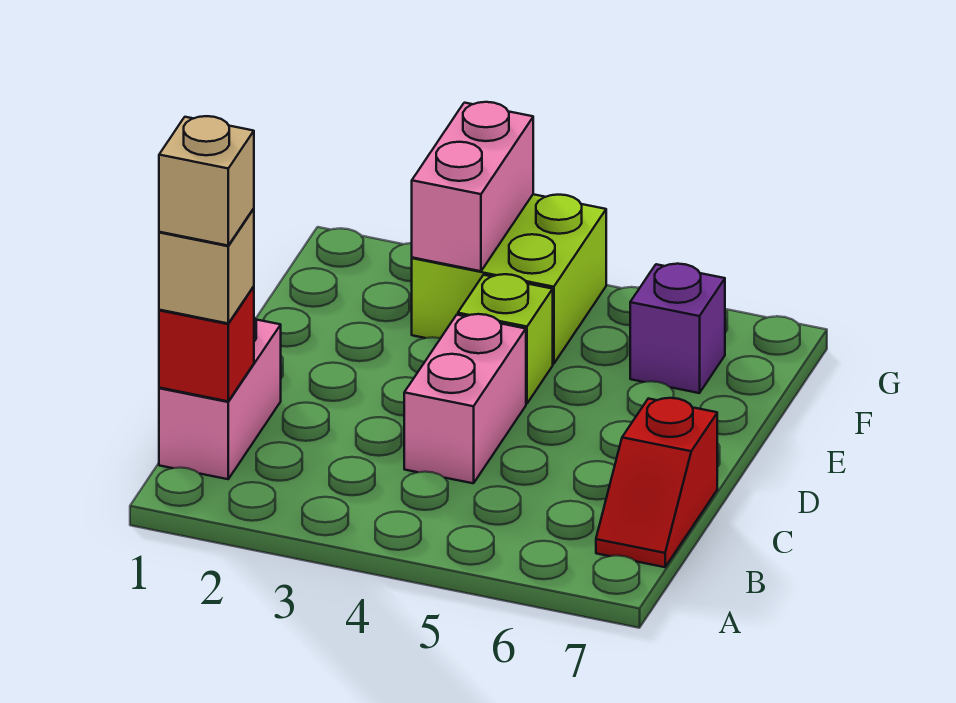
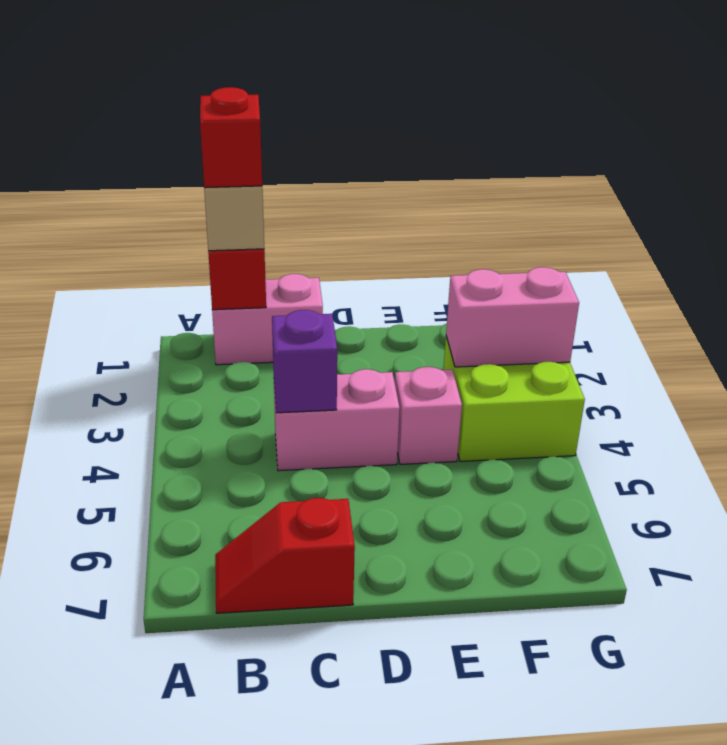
tan 1x1 brick [159,116,254,246] -> red 1x1 brick [200,87,262,188]
lime 1x1 brick [458,274,553,404] -> pink 1x1 brick [395,367,462,464]
purple 1x1 brick [630,264,725,393] -> purple 1x1 brick moved to [272,310,337,413]

